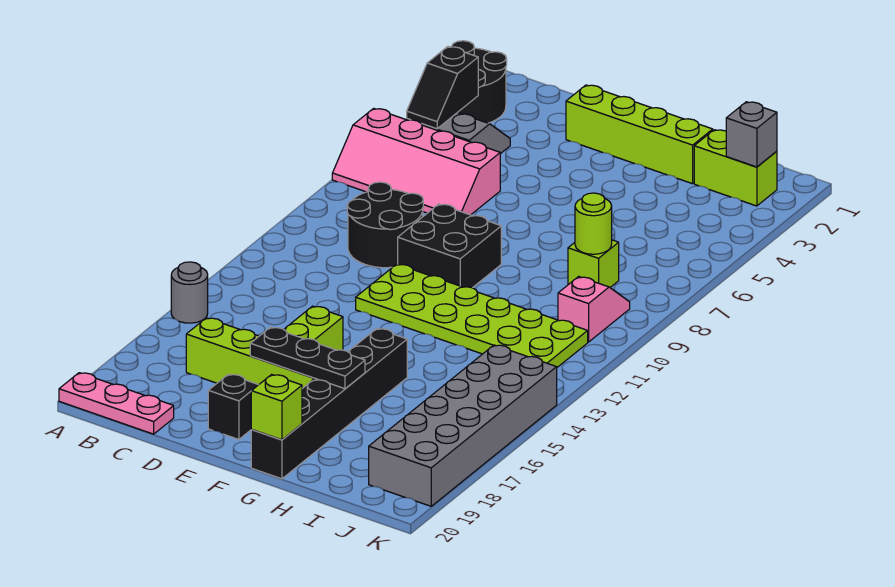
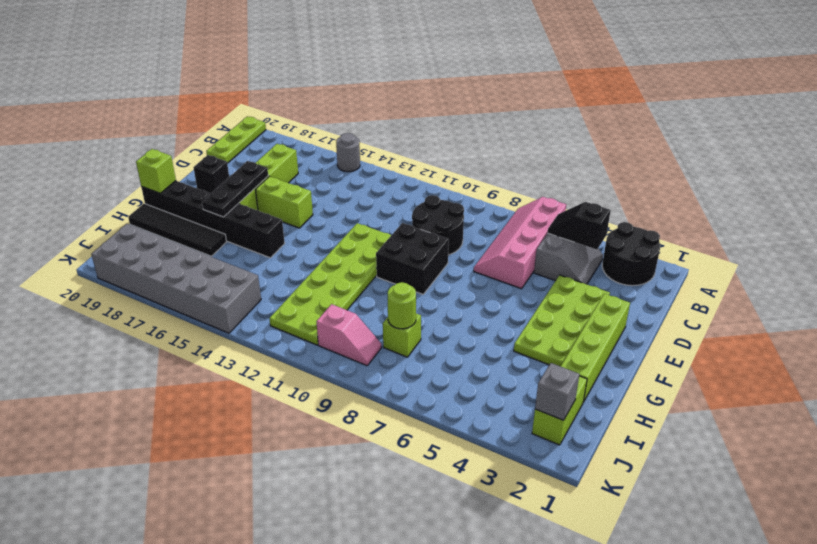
pink 1x3 plate [59,373,174,434] -> lime 1x3 plate [206,116,266,163]
none -> lime 2x4 plate [514,275,610,366]
none -> black 1x4 tile [128,204,226,256]

